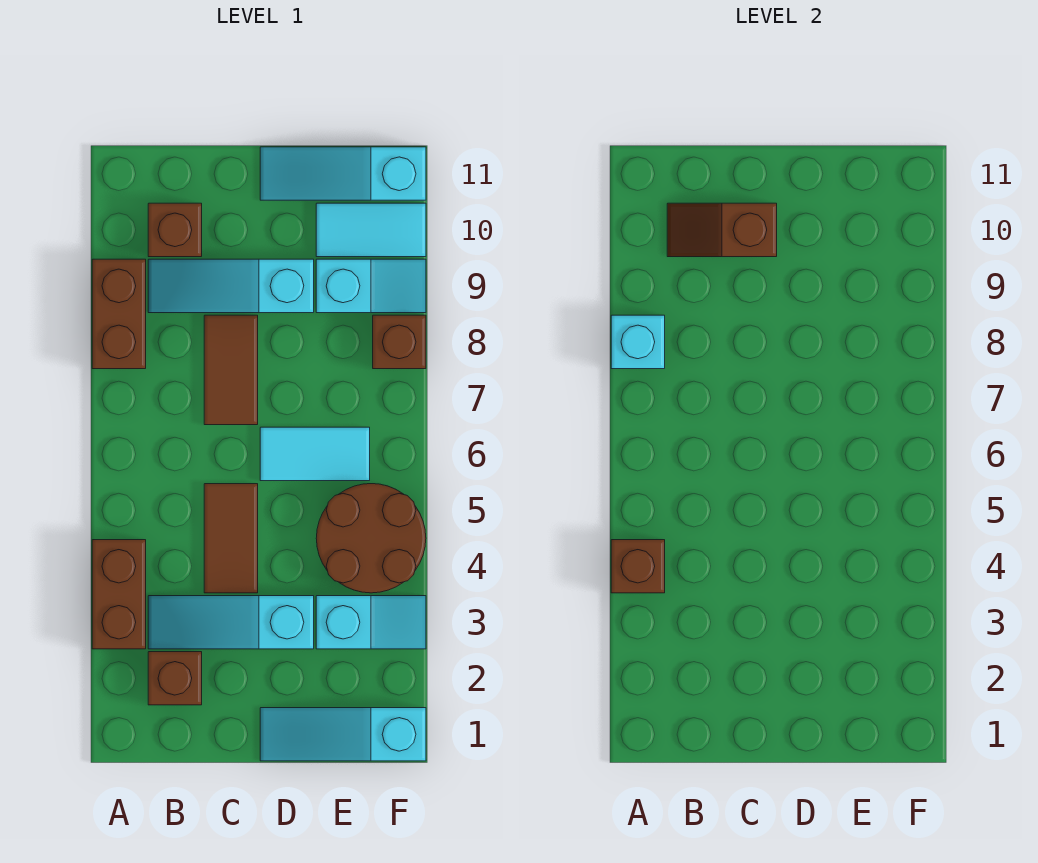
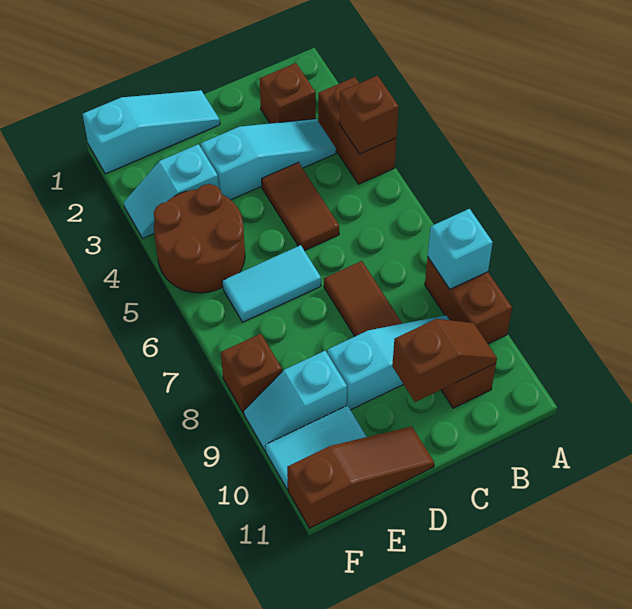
cyan 1x3 slope [260,147,426,200] -> brown 1x3 slope [287,426,434,528]

